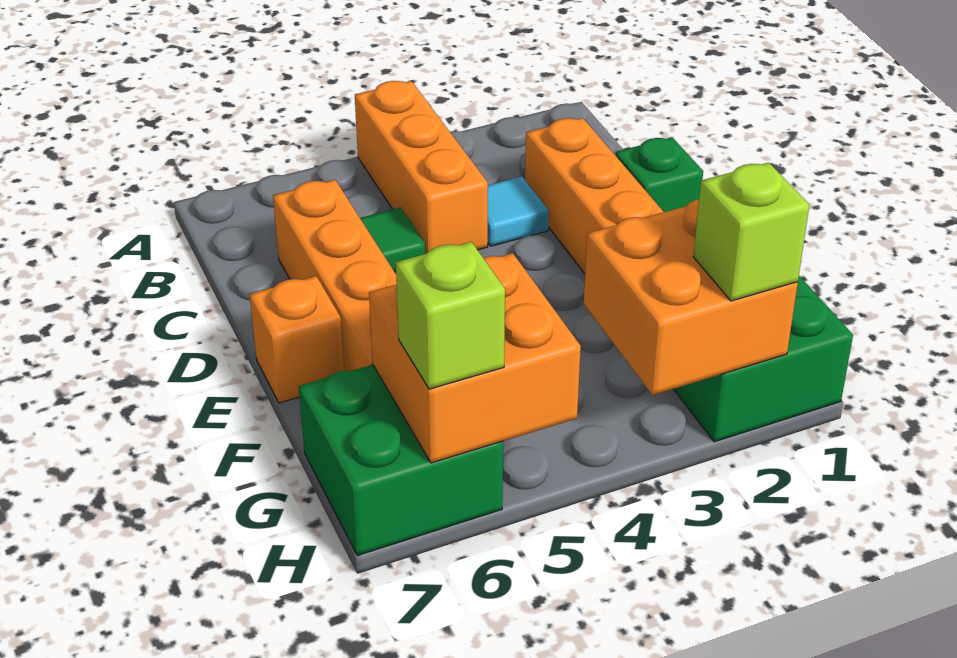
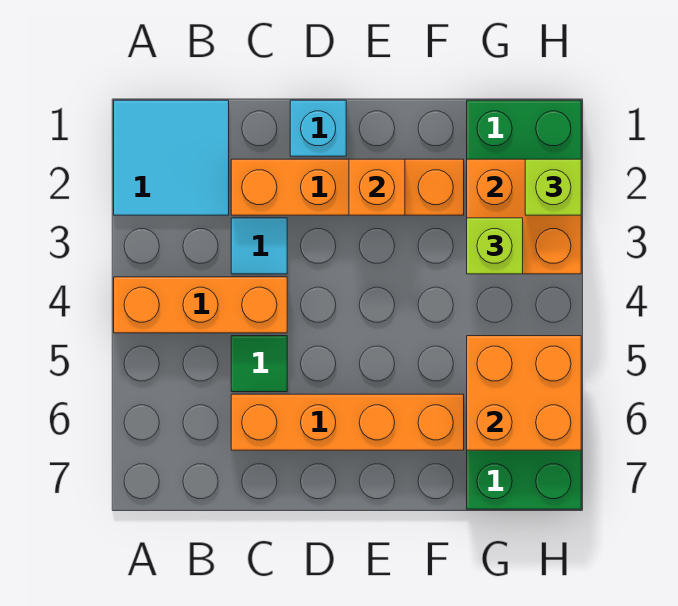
none -> cyan 2x2 tile [114,100,229,215]
green 1x1 brick [615,137,703,212] -> cyan 1x1 brick [290,100,346,156]
orange 1x1 brick [249,276,344,403] -> orange 1x1 brick moved to [349,159,405,215]
lime 1x1 brick [396,242,505,389] -> lime 1x1 brick moved to [467,218,523,274]

